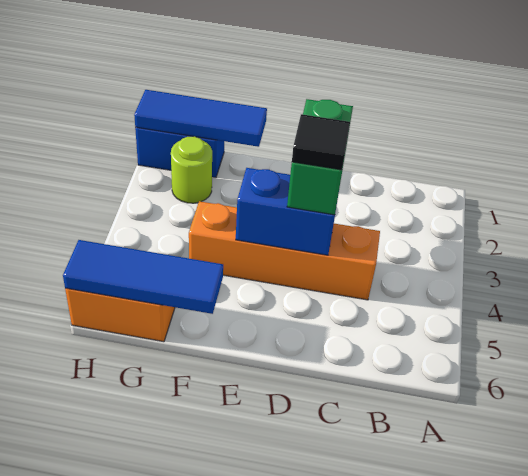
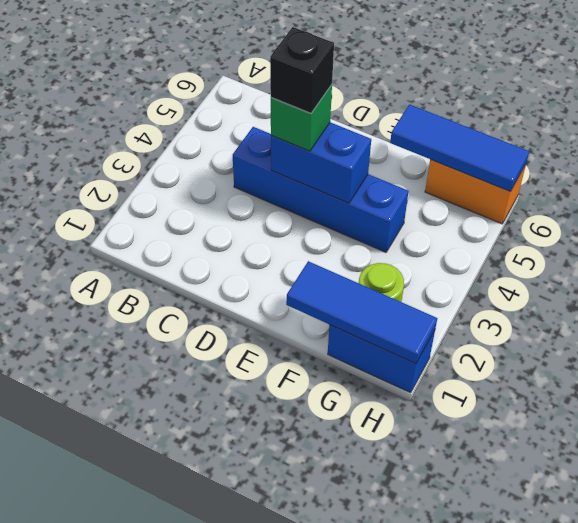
orange 1x4 brick [189,201,380,300] -> blue 1x4 brick [233,127,409,252]
green 1x2 brick [287,99,353,215] -> green 1x1 brick [271,85,332,151]
black 1x1 tile [292,114,350,170] -> black 1x1 brick [270,27,334,113]

